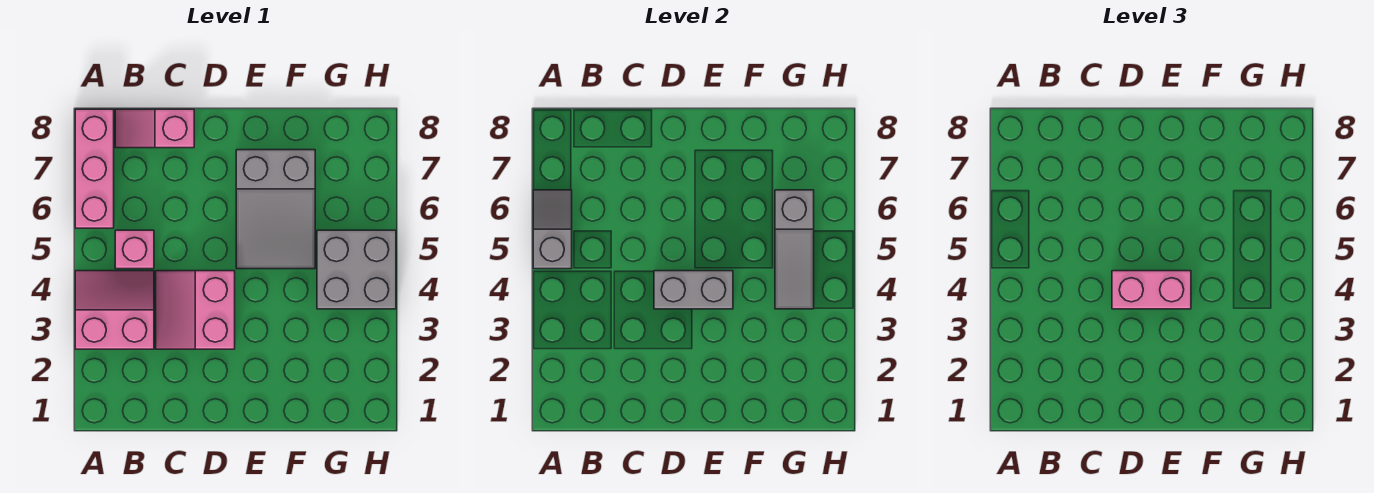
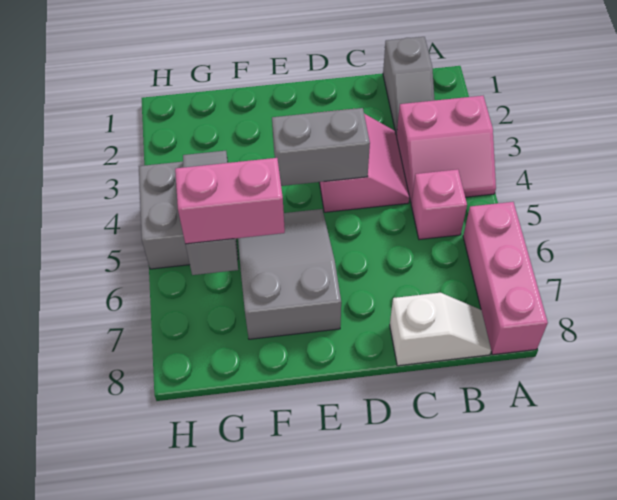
grey 1x2 slope [533,190,572,269] -> grey 1x2 slope moved to [383,37,435,135]
pink 1x2 slope [115,109,194,148] -> white 1x2 slope [390,293,491,366]
pink 1x2 brick [1112,271,1191,309] -> pink 1x2 brick moved to [175,158,285,244]

